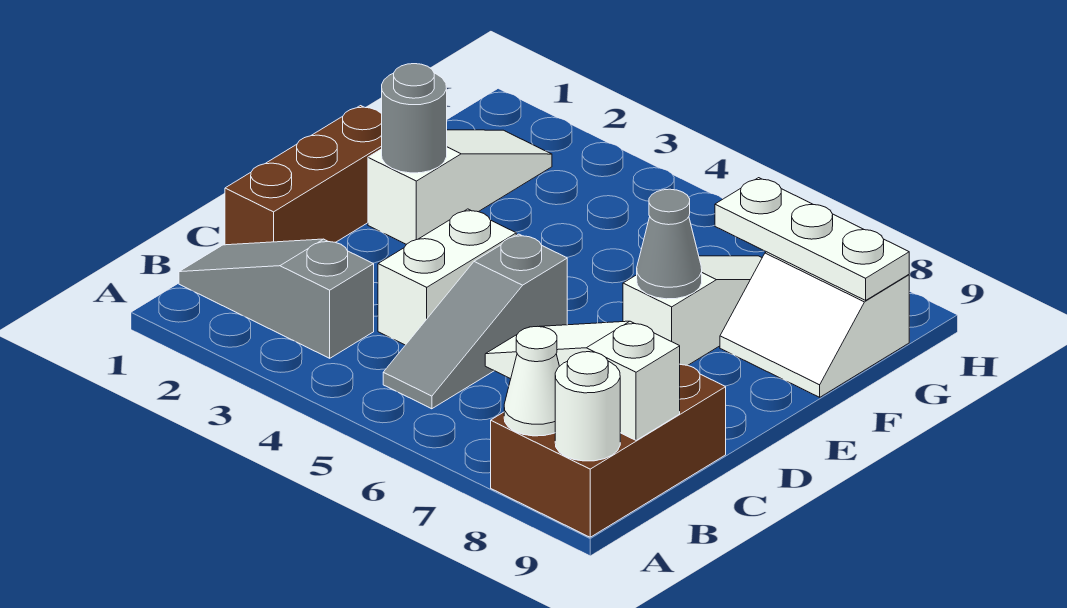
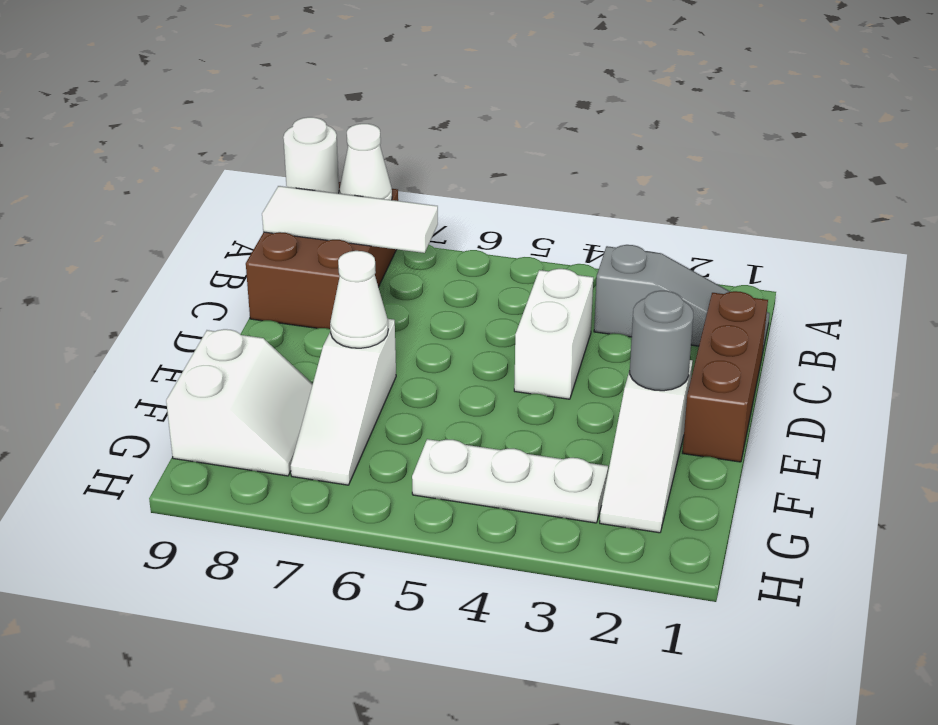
grey 1x3 slope [383,234,567,409] -> none
white 1x3 slope [485,321,680,440] -> white 1x3 tile [262,186,438,253]
grey 1x1 cone [637,189,702,299] -> white 1x1 cone [330,251,388,348]
white 2x2 slope [720,252,909,397] -> white 2x2 slope turned to [166,329,313,476]
white 1x3 plate [715,178,909,300] -> white 1x3 plate moved to [412,439,608,523]

